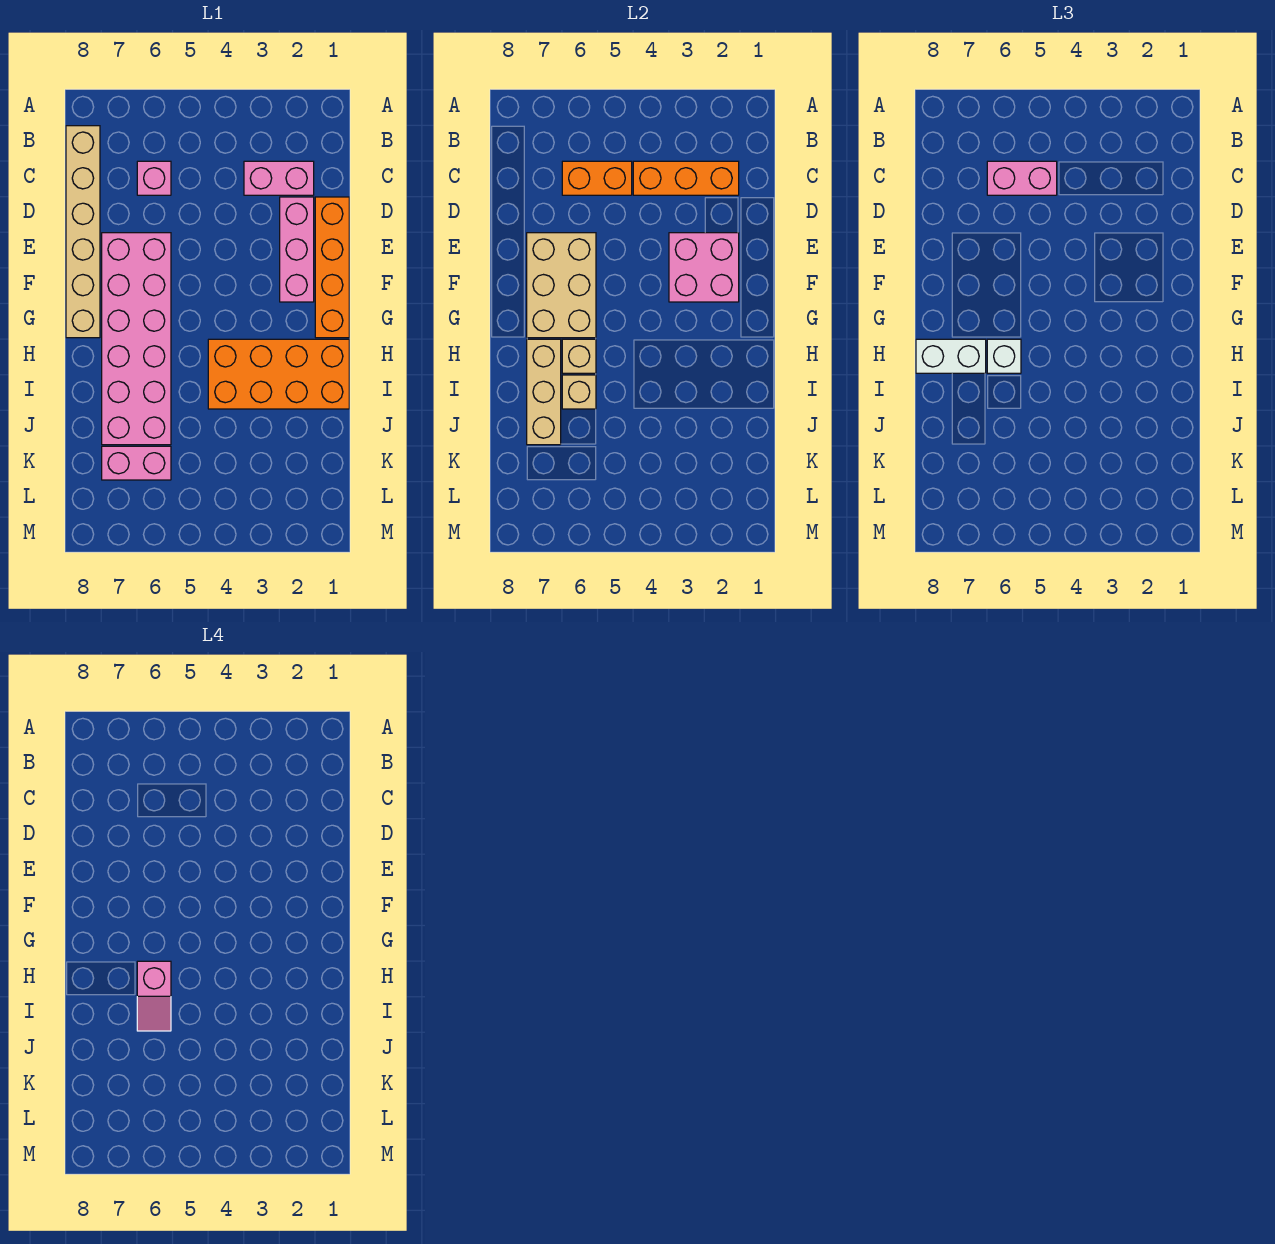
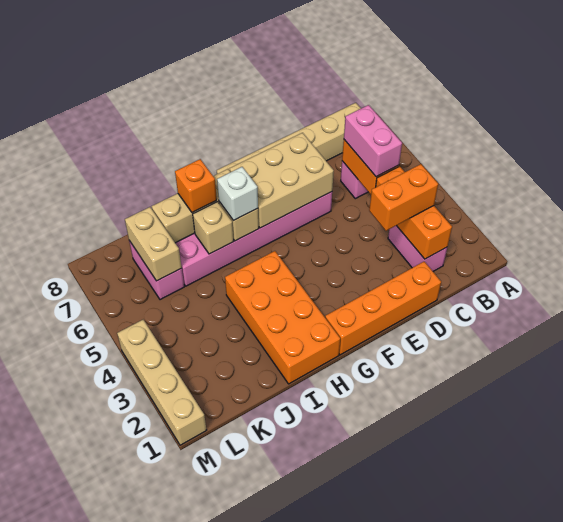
none -> orange 1x2 brick [369,164,438,231]
pink 1x3 brick [280,197,314,302] -> none
pink 2x2 brick [669,233,739,302] -> none
pink 1x2 slope [137,961,171,1031] -> none
white 1x2 brick [916,339,986,373] -> none
none -> orange 1x1 brick [175,159,217,212]
none -> tan 1x2 brick [125,207,182,281]
none -> tan 1x4 brick [117,320,206,445]

